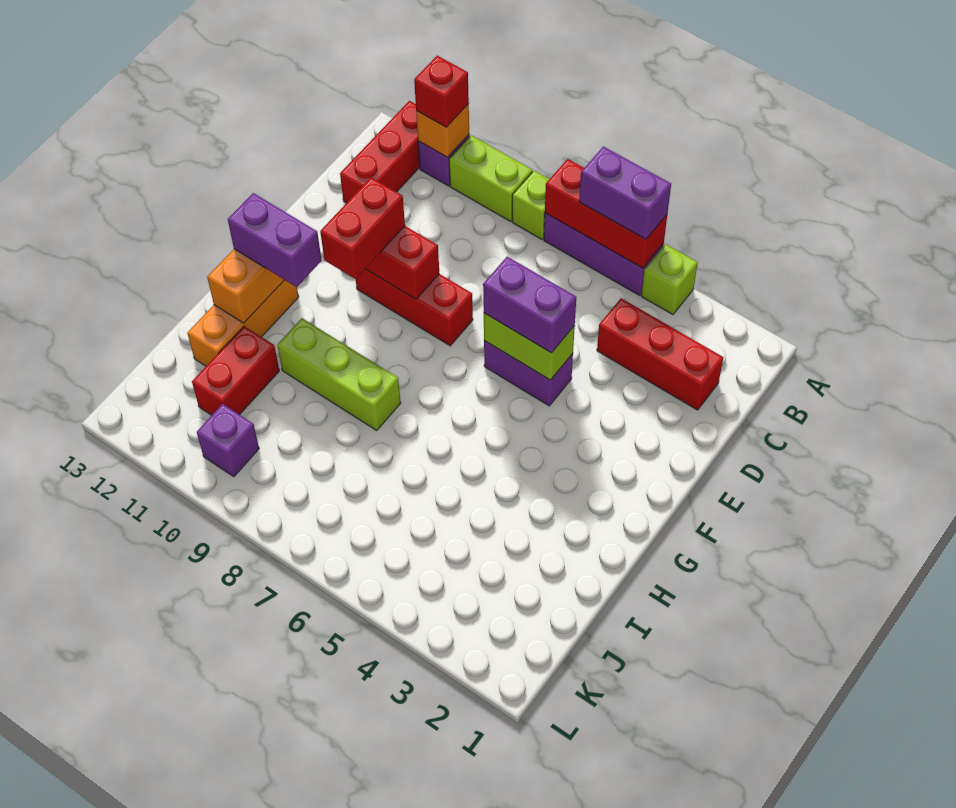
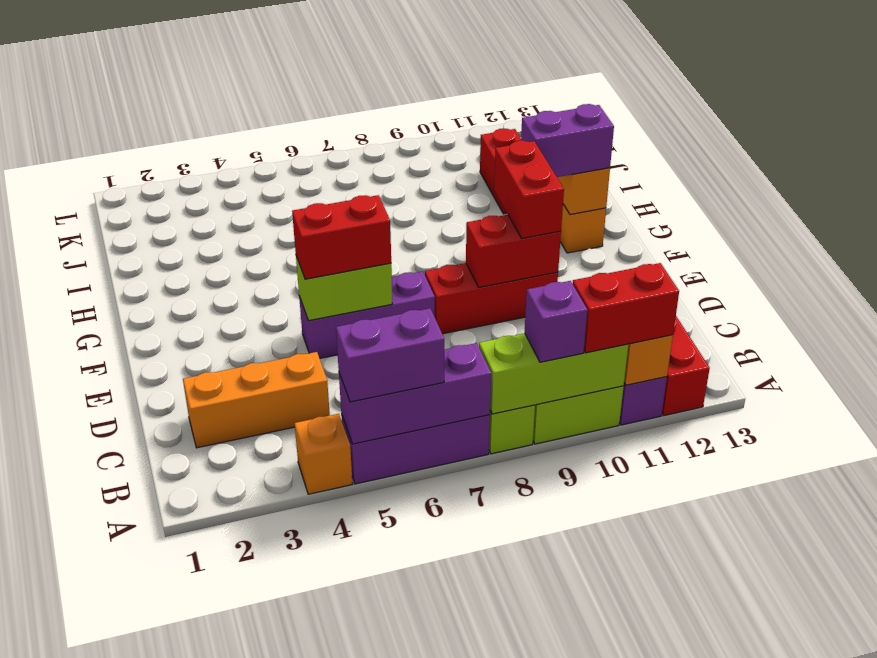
lime 1x1 brick [641,244,698,315] -> orange 1x1 brick [294,414,352,494]
red 1x3 brick [545,159,667,268] -> purple 1x3 brick [339,343,491,444]
red 1x1 brick [414,56,469,127] -> red 1x2 brick [572,263,679,353]
red 1x3 brick [597,298,723,410] -> orange 1x3 brick [183,352,330,448]
purple 1x2 brick [484,341,573,406] -> purple 1x3 brick [299,271,435,358]
purple 1x2 brick [483,257,576,353] -> red 1x2 brick [292,195,391,279]
lime 1x3 brick [277,318,401,430] -> lime 1x3 brick moved to [479,333,629,414]
purple 1x1 brick [197,404,259,477] -> purple 1x1 brick moved to [525,281,587,362]

